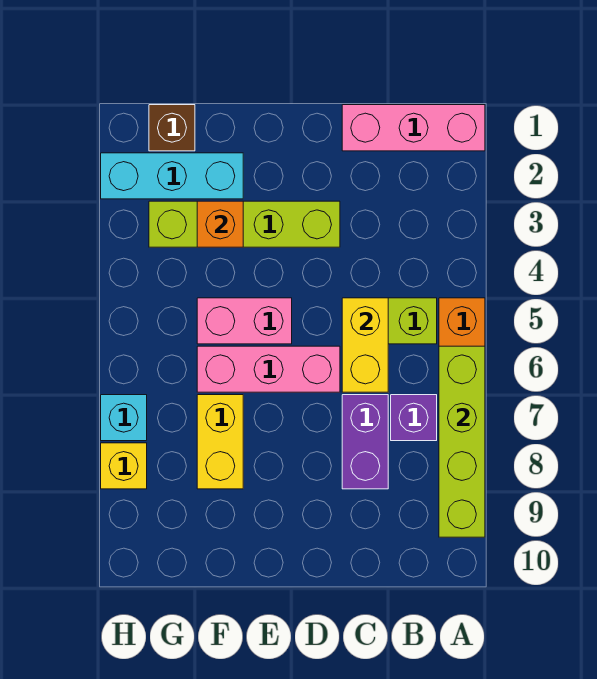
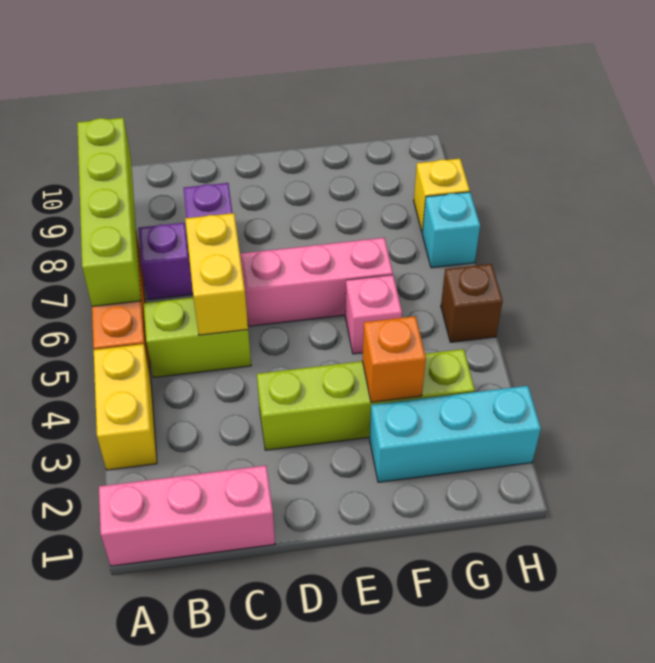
pink 1x2 brick [197,298,292,344] -> pink 1x1 brick [345,275,402,354]
yellow 1x2 brick [197,395,243,489] -> yellow 1x2 brick moved to [94,344,157,470]
brown 1x1 brick [149,105,195,151] -> brown 1x1 brick moved to [441,264,503,342]

